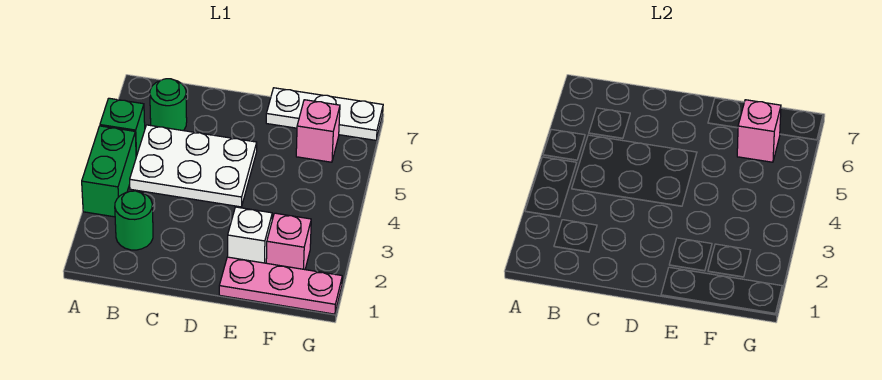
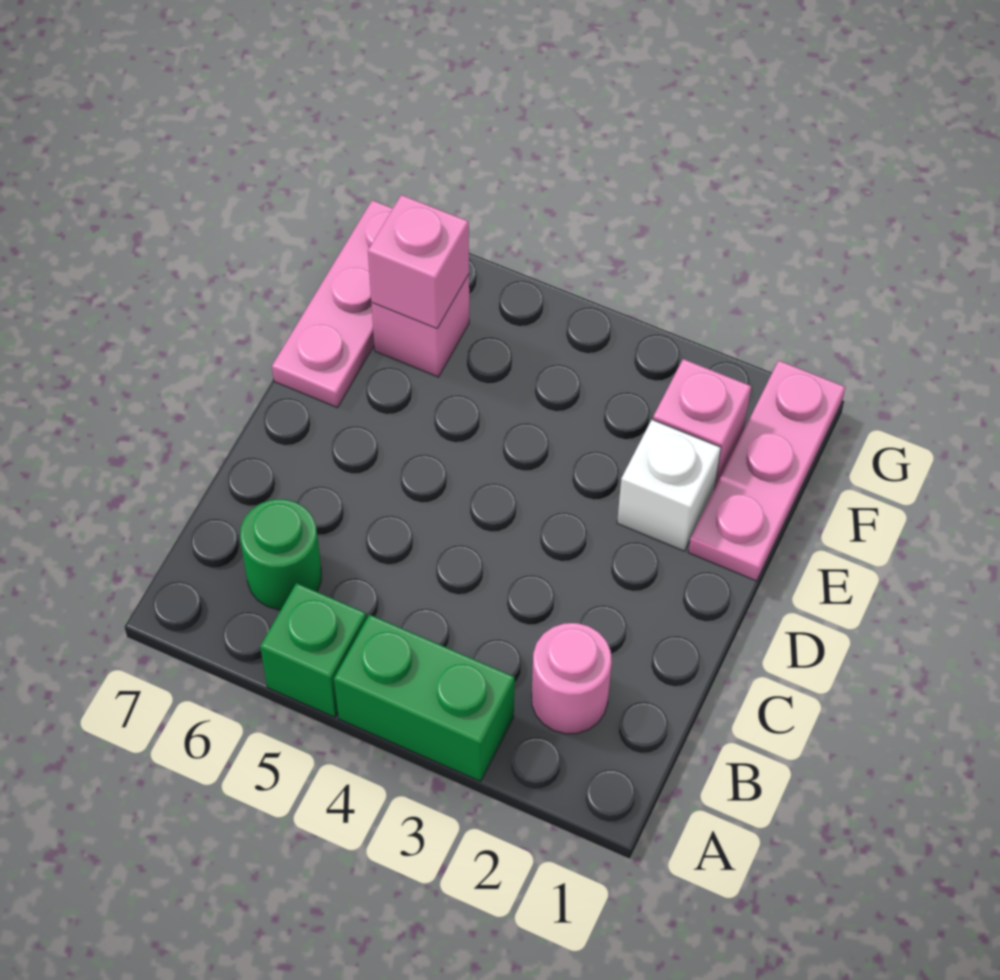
green 1x1 round brick [115,191,153,250] -> pink 1x1 round brick [532,623,612,734]
white 2x3 plate [130,125,257,207] -> none
white 1x3 plate [266,88,383,140] -> pink 1x3 plate [272,200,393,408]

